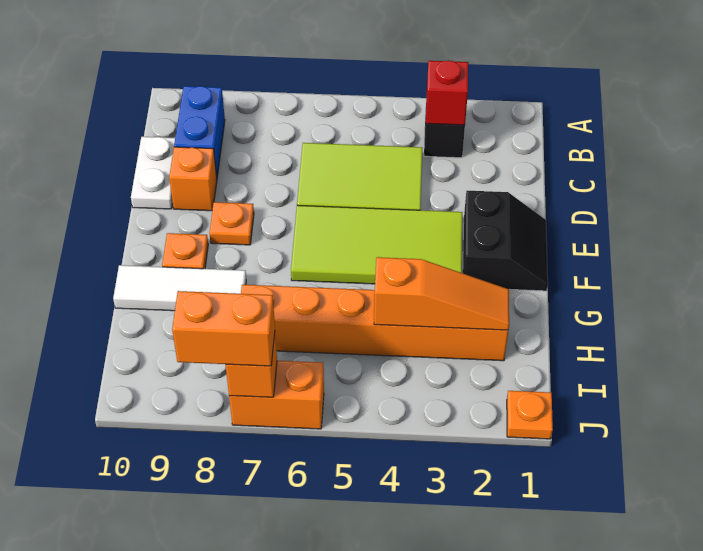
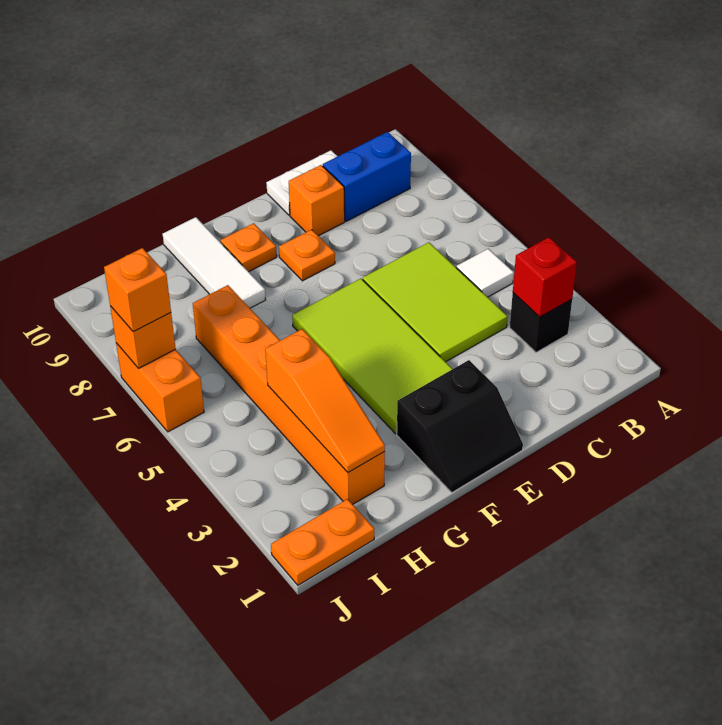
none -> white 1x1 tile [457,249,514,297]
orange 1x1 plate [507,391,553,439] -> orange 1x2 plate [271,499,374,585]
orange 1x2 brick [172,291,275,366] -> orange 1x1 brick [104,248,171,332]

